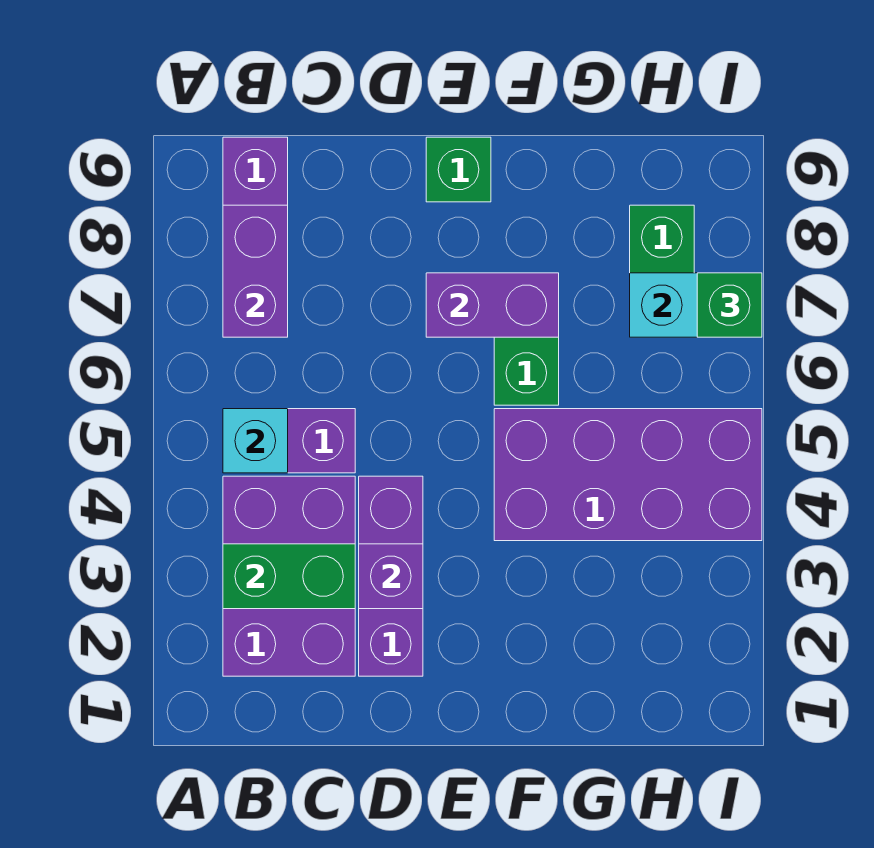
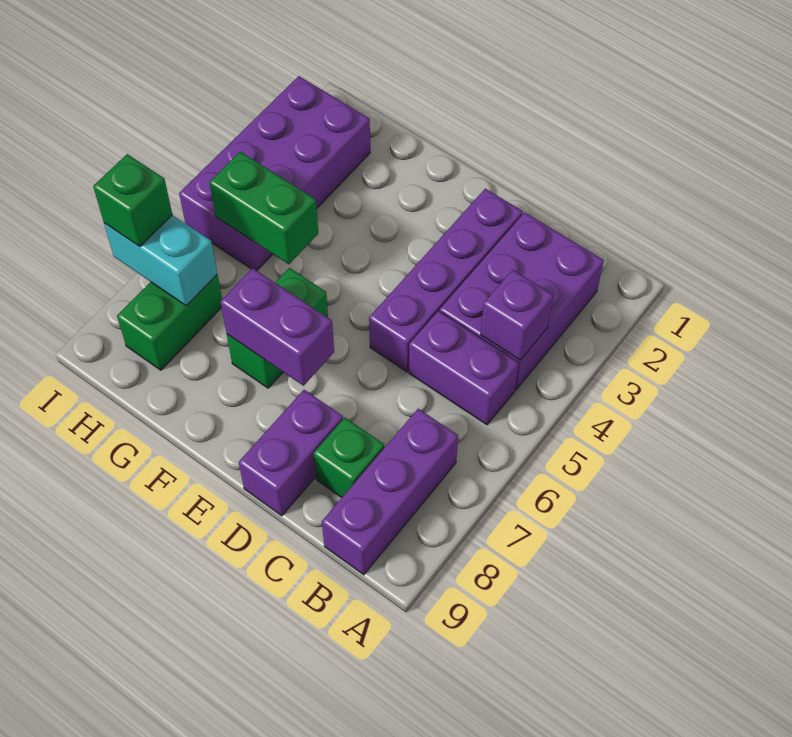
green 1x2 brick [223,544,355,609] -> green 1x2 brick moved to [209,152,318,264]
cyan 1x1 brick [223,409,288,473] -> none
purple 1x2 brick [223,205,288,337] -> purple 1x2 brick moved to [239,390,343,516]
purple 1x3 brick [359,476,423,676] -> purple 1x4 brick [369,189,523,372]
purple 1x1 brick [359,544,423,609] -> purple 1x1 brick moved to [481,270,553,360]
green 1x1 brick [426,137,491,202] -> green 1x1 brick moved to [314,418,384,498]
purple 2x4 brick [494,409,762,541] -> purple 2x4 brick turned to [179,76,370,271]

